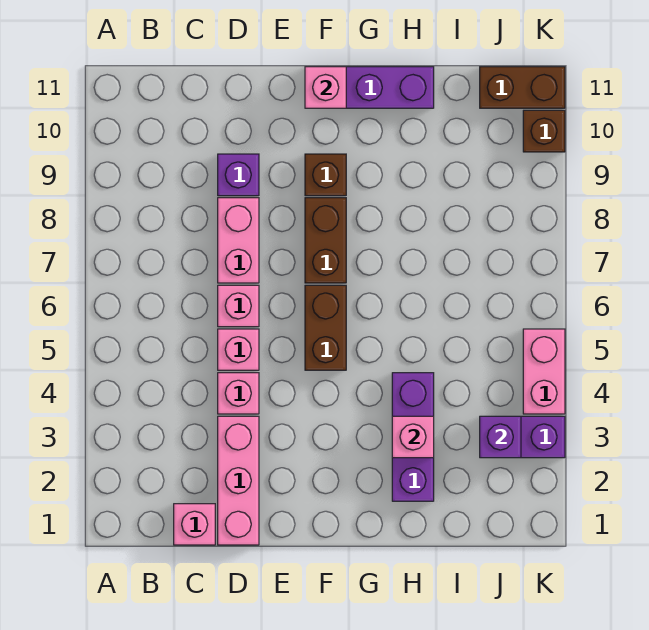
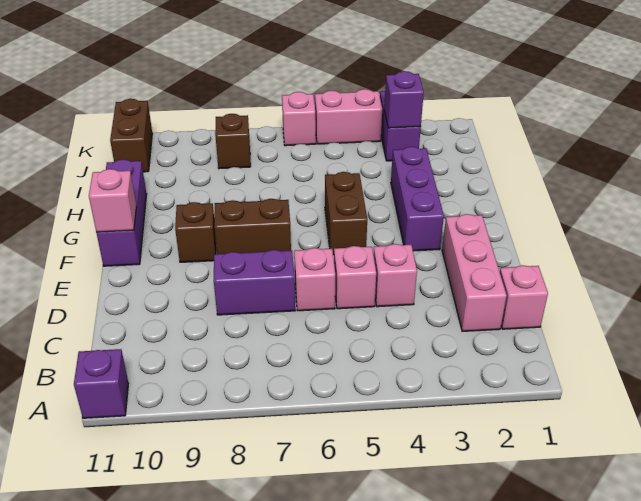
pink 1x3 brick [218,416,259,545] -> pink 1x3 brick turned to [442,214,507,331]
pink 1x2 brick [218,198,259,283] -> purple 1x2 brick [214,250,295,315]
purple 1x1 brick [218,154,259,196] -> purple 1x1 brick moved to [74,349,129,418]
brown 1x2 brick [305,285,346,370] -> brown 1x2 brick turned to [325,172,367,255]
purple 1x3 brick [392,373,434,501] -> purple 1x3 brick turned to [391,147,444,251]
pink 1x1 brick [392,416,434,458] -> pink 1x1 brick moved to [282,92,316,146]
brown 1x1 brick [523,110,565,152] -> brown 1x1 brick moved to [215,114,251,169]

